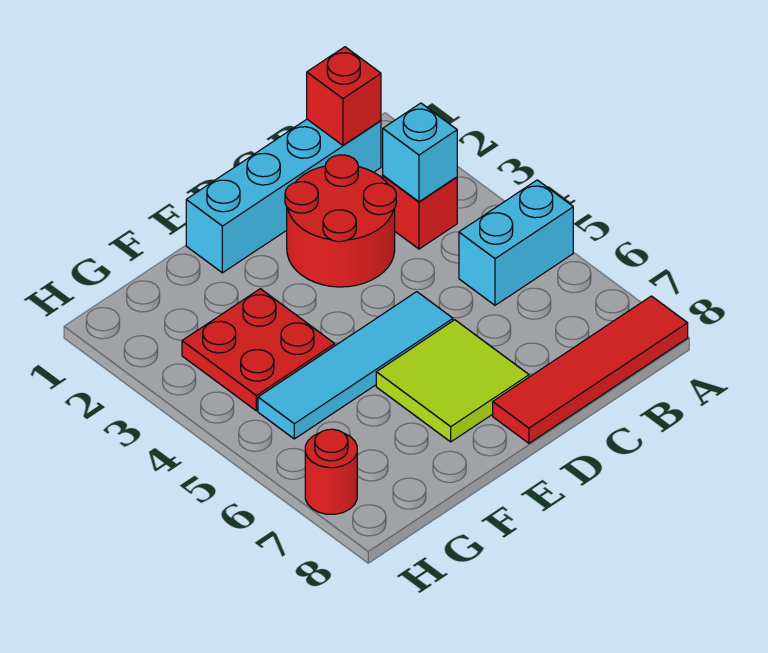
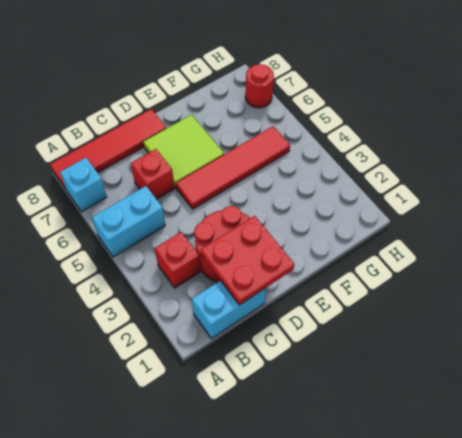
cyan 1x4 brick [186,119,381,273] -> cyan 1x2 brick [192,281,266,339]
red 1x1 brick [307,47,381,145] -> red 1x1 brick moved to [131,149,175,199]
cyan 1x1 brick [383,103,457,202] -> cyan 1x1 brick moved to [60,158,107,212]
cyan 1x4 tile [258,292,453,439] -> red 1x4 tile [176,126,290,209]
red 2x2 plate [182,289,335,411] -> red 2x2 plate moved to [201,216,294,305]

